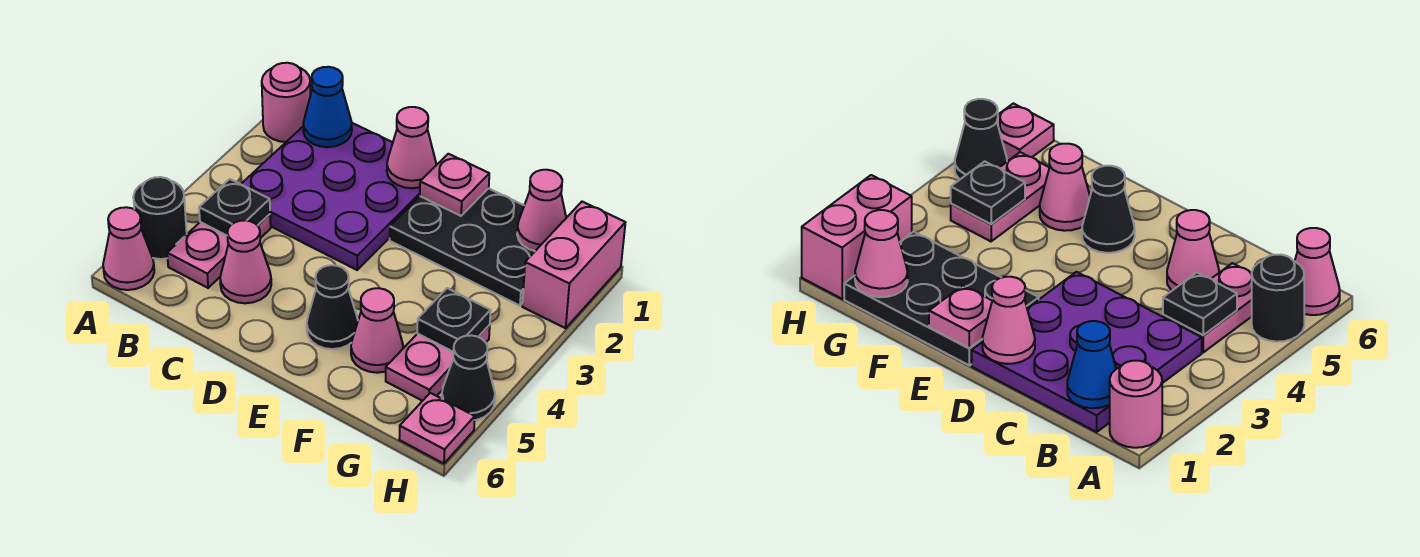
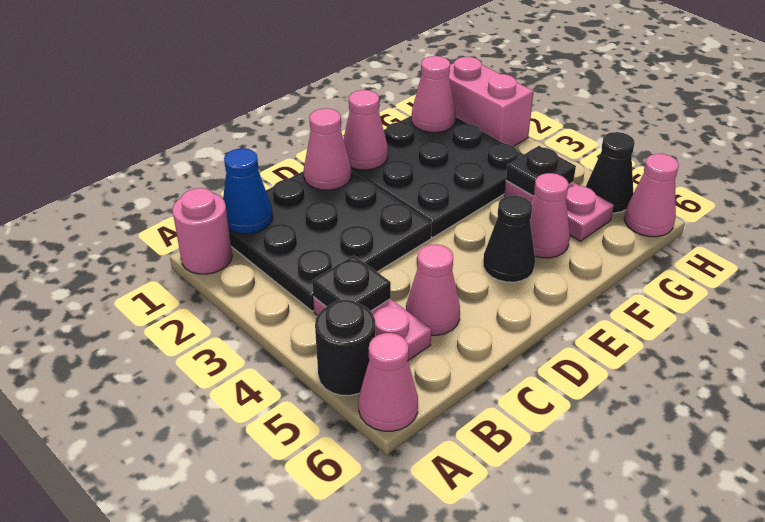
purple 3x3 plate [241,123,437,270] -> black 3x3 plate [229,171,432,311]
black 2x3 plate [390,188,535,306] -> black 3x3 plate [351,115,524,238]
pink 1x1 plate [420,154,489,216] -> pink 1x1 cone [344,90,388,170]
pink 1x1 plate [399,393,475,464] -> pink 1x1 cone [624,154,679,237]

